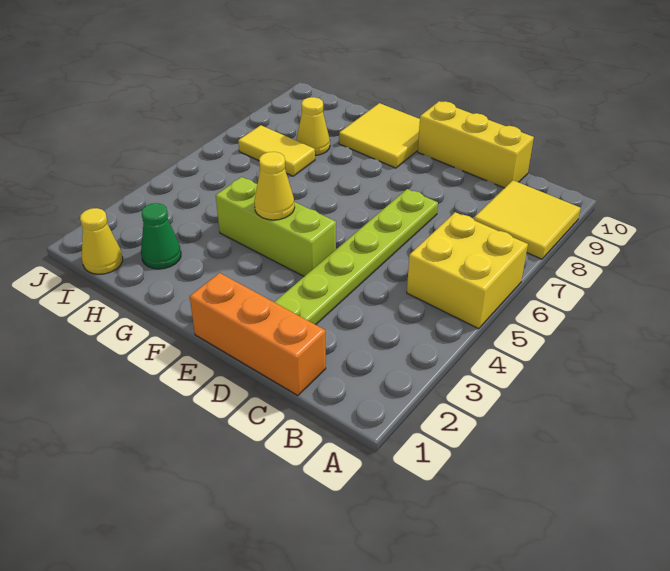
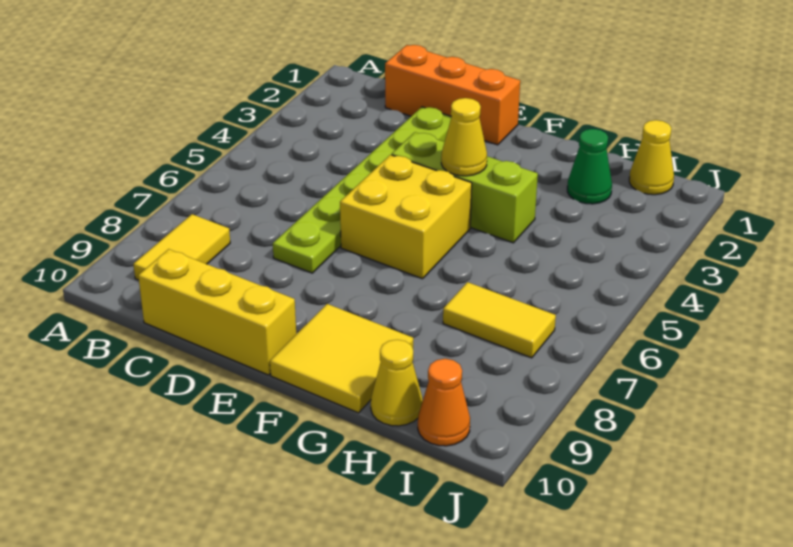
yellow 2x2 brick [407,212,528,329] -> yellow 2x2 brick moved to [340,155,472,279]
yellow 2x2 tile [474,180,581,259] -> yellow 1x2 tile [133,214,230,280]
yellow 1x1 cone [296,97,330,155] -> yellow 1x1 cone moved to [371,340,423,426]
none -> orange 1x1 cone [418,359,470,446]

